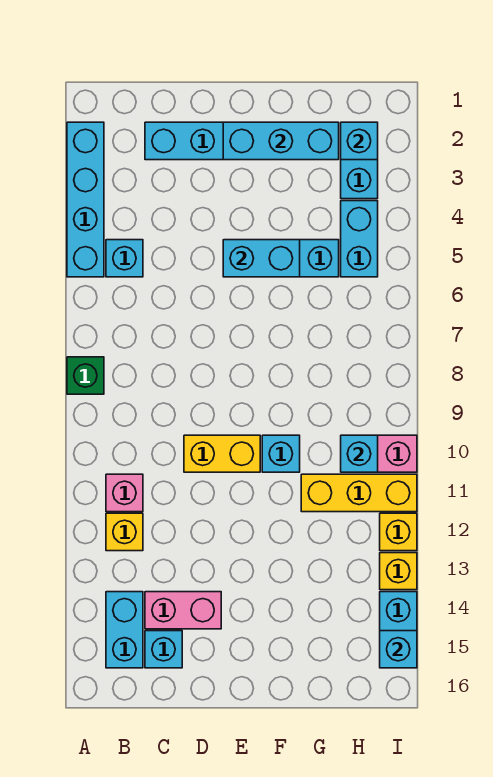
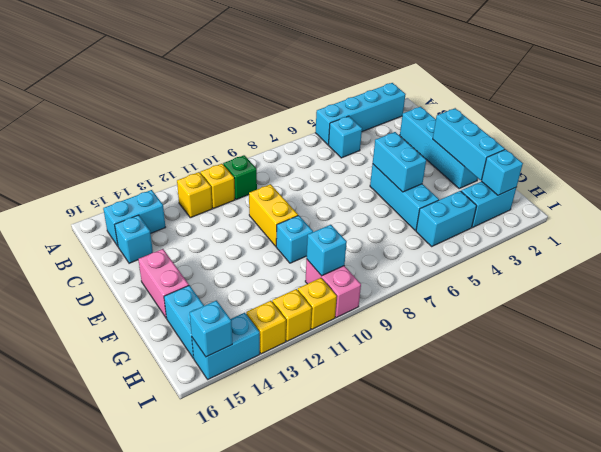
green 1x1 brick [67,357,104,394] -> green 1x1 brick moved to [223,155,257,200]
pink 1x1 brick [106,474,143,512] -> yellow 1x1 brick [200,164,235,209]
pink 1x2 brick [145,592,221,629] -> pink 1x2 brick moved to [138,249,189,317]
yellow 1x3 brick [301,474,417,512] -> yellow 1x1 brick [298,278,337,329]
none -> cyan 1x2 brick [164,285,204,358]

